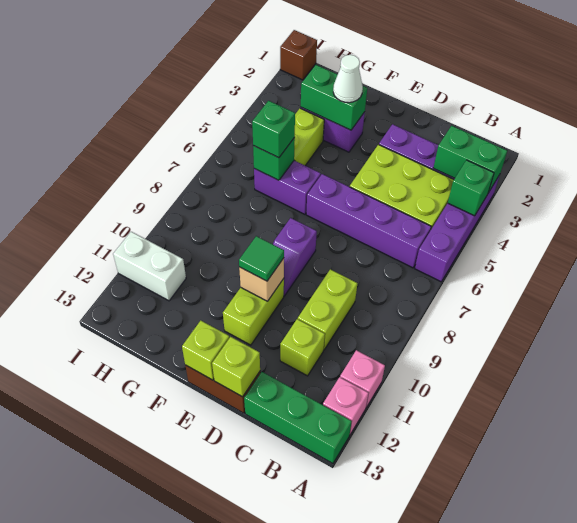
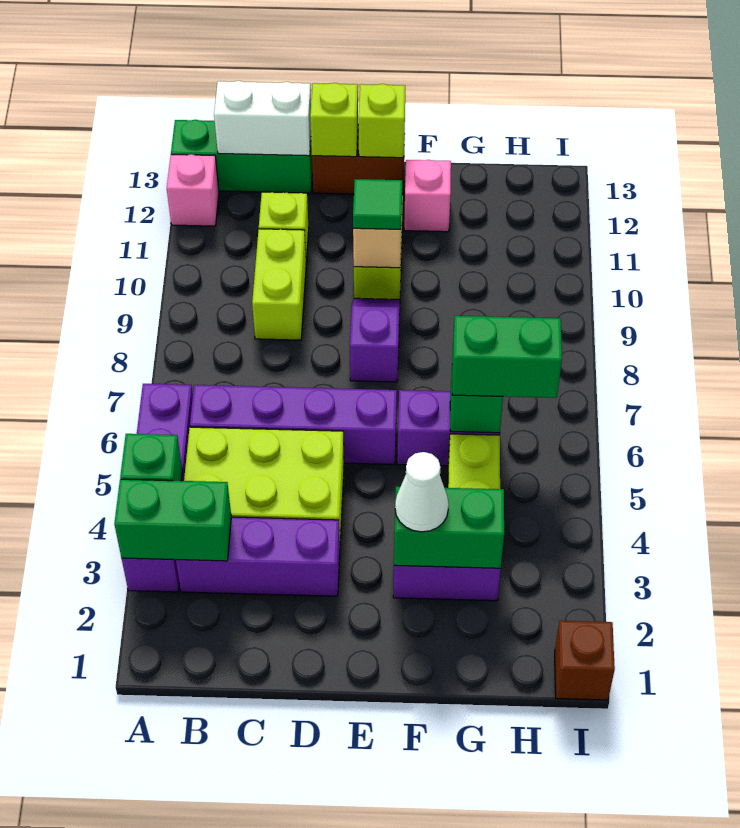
pink 1x1 brick [340,350,385,407] -> pink 1x1 brick moved to [404,160,451,232]
green 1x1 brick [252,101,295,158] -> green 1x2 brick [452,316,562,398]
white 1x2 brick [113,232,186,301] -> white 1x2 brick moved to [214,81,311,156]

